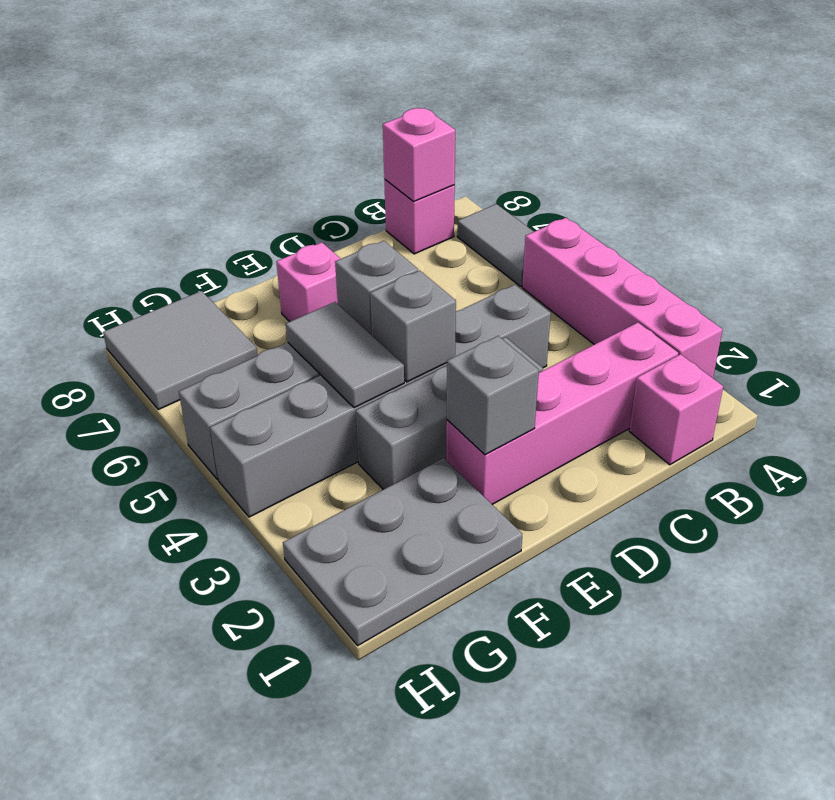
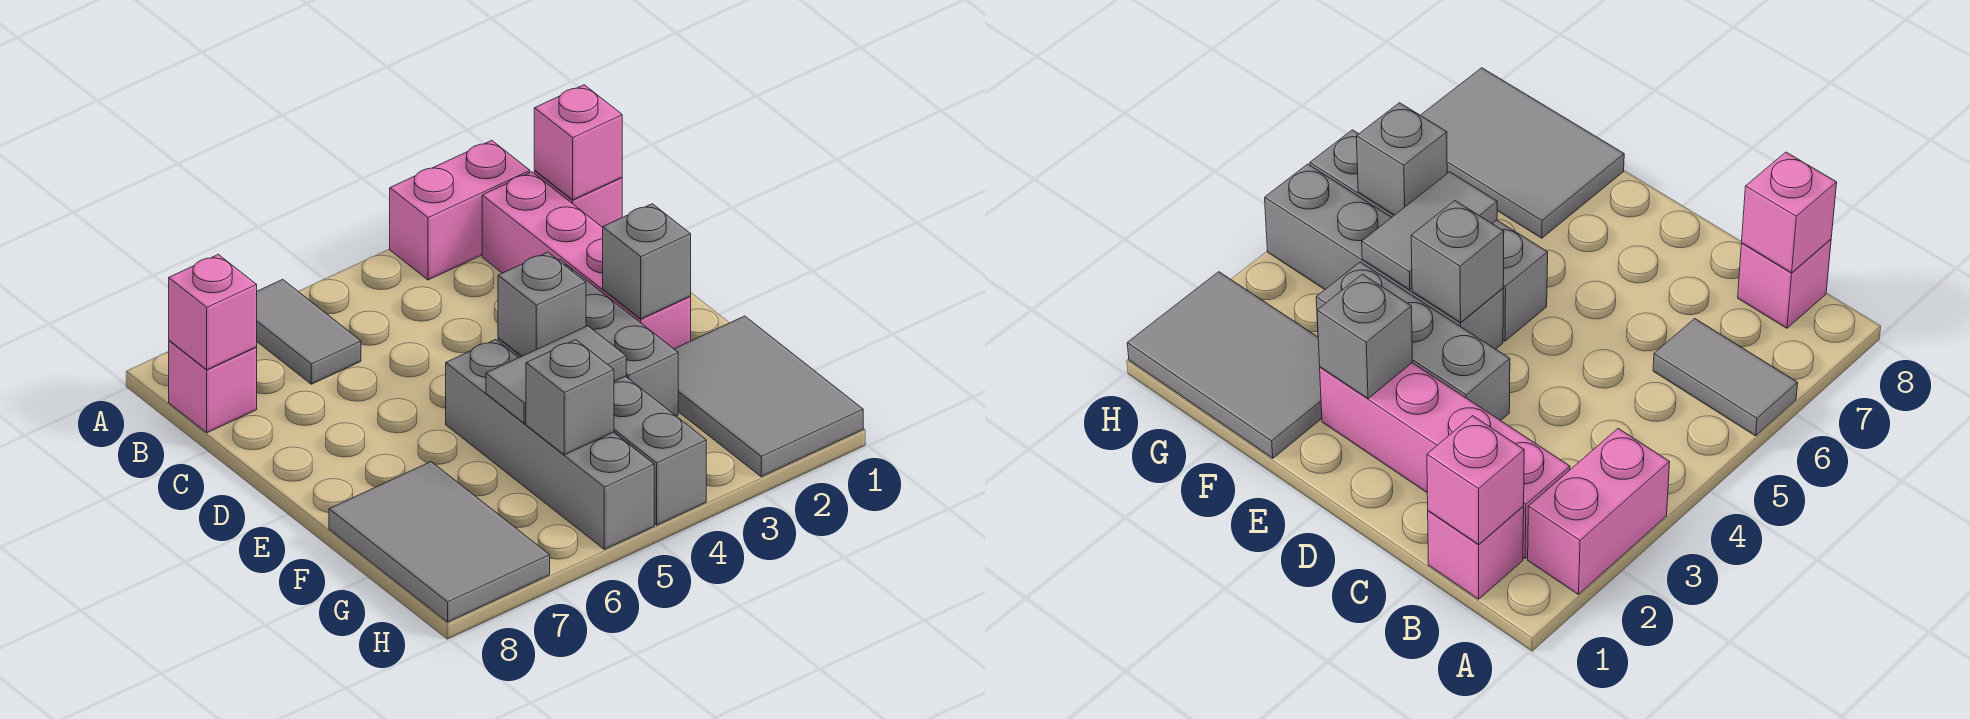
pink 1x4 brick [522,218,723,378] -> pink 1x2 brick [390,140,530,280]
grey 1x2 tile [457,204,534,286] -> grey 1x2 tile turned to [257,279,361,384]
grey 1x6 brick [210,285,551,517] -> grey 1x4 brick [498,338,706,525]
grey 1x1 brick [335,241,418,335] -> grey 1x1 brick moved to [526,340,614,455]
pink 1x1 brick [276,242,340,322] -> pink 1x1 brick moved to [534,85,622,200]
grey 2x3 plate [283,458,522,645] -> grey 2x3 tile [675,316,863,477]
grey 2x2 tile [103,291,258,410] -> grey 2x3 tile [329,462,550,622]

